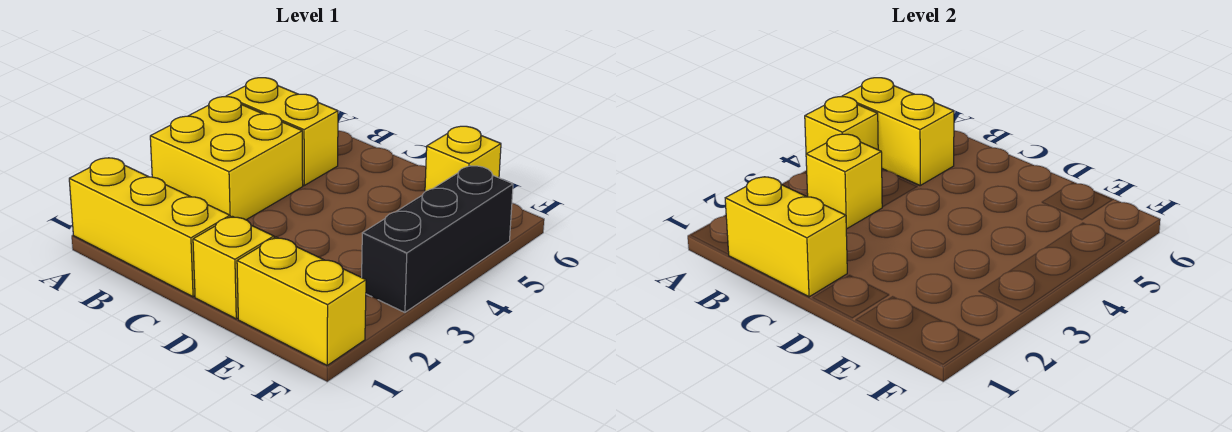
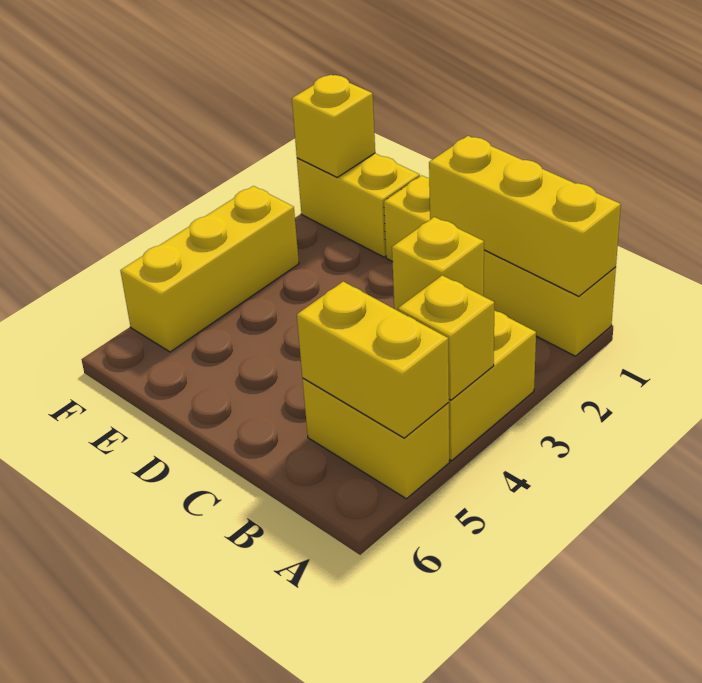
yellow 1x2 brick [725,177,847,297] -> yellow 1x3 brick [429,136,621,296]
yellow 1x1 brick [425,126,501,192] -> yellow 1x1 brick moved to [292,75,375,177]
black 1x3 brick [362,166,513,312] -> yellow 1x3 brick [120,186,299,352]

